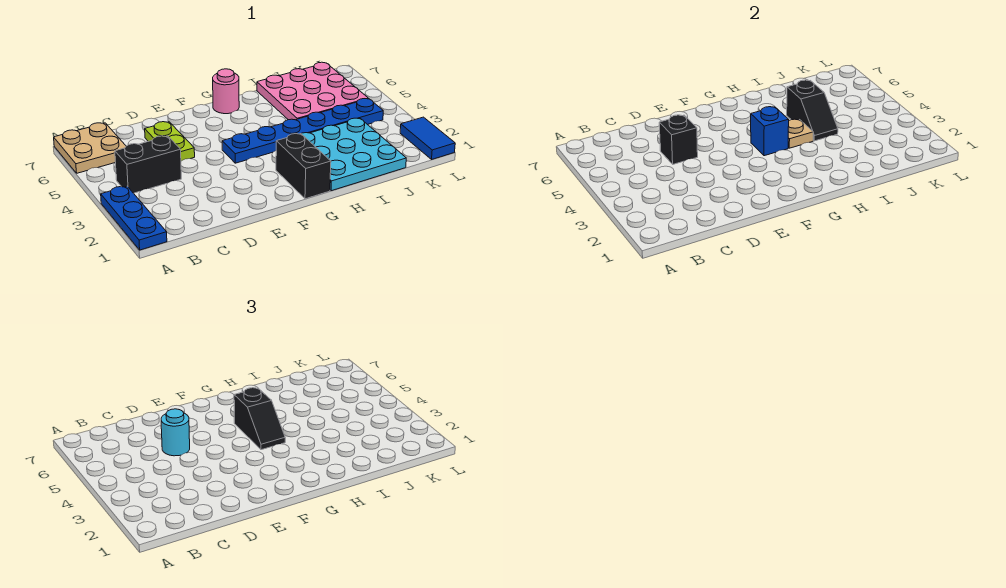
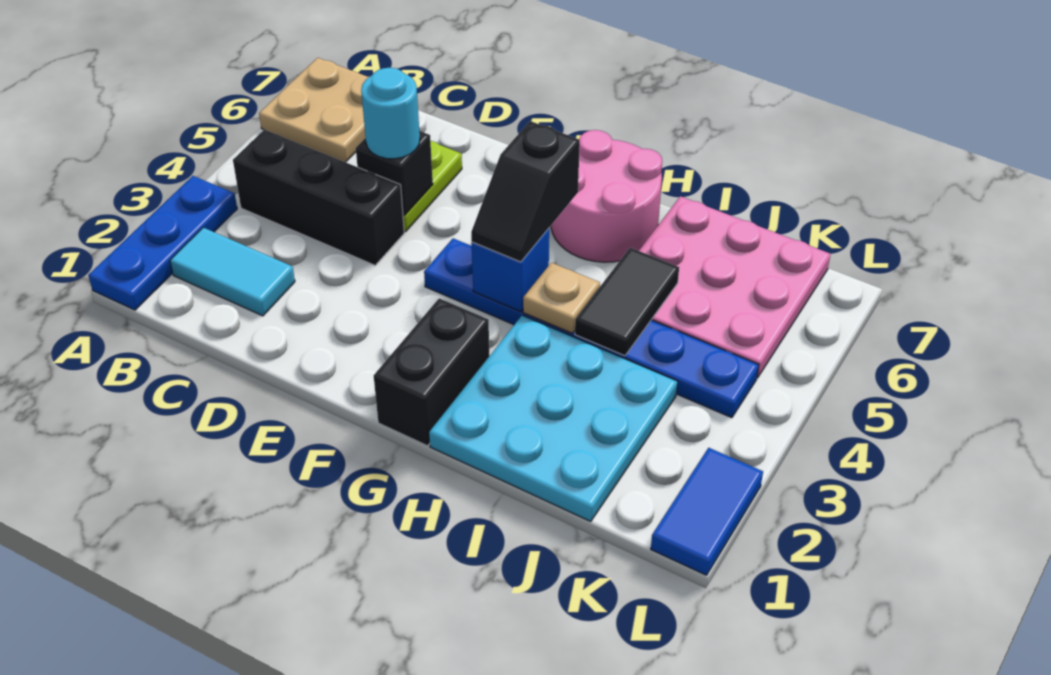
none -> cyan 1x2 tile [170,228,295,316]
black 1x2 brick [115,136,181,193] -> black 1x3 brick [233,130,404,265]
pink 1x1 round brick [213,69,239,114] -> pink 2x2 round brick [551,130,662,262]
black 1x2 slope [787,80,838,141] -> black 1x2 tile [575,248,679,356]

